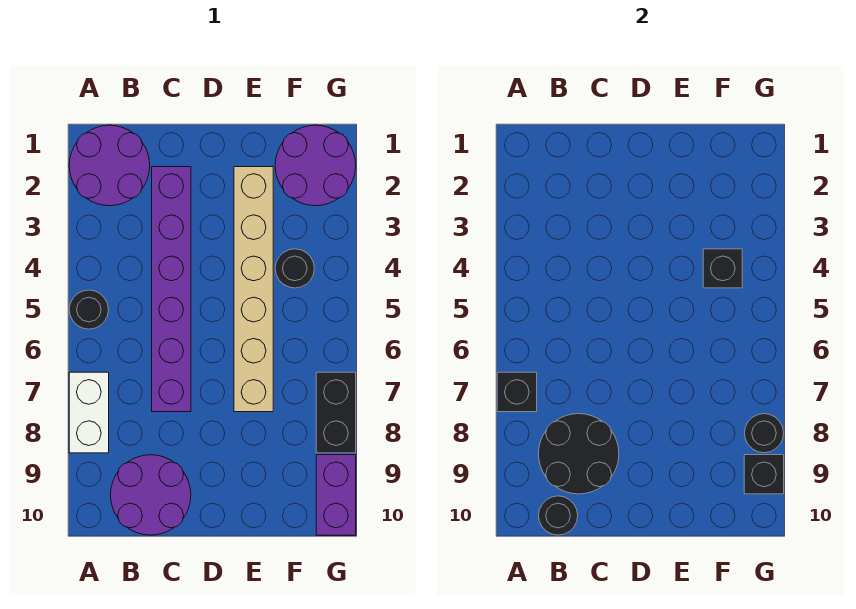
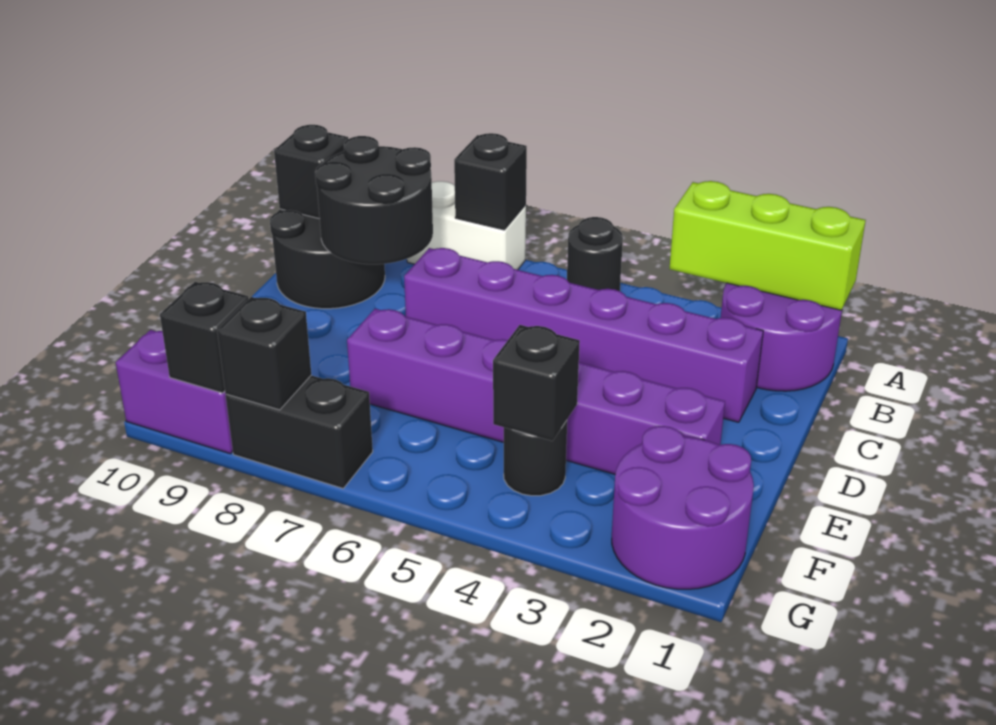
none -> lime 1x3 brick [670,181,866,310]
purple 2x2 round brick [111,455,191,535] -> black 2x2 round brick [270,209,385,309]
black 1x1 round brick [539,496,578,535] -> black 1x1 brick [274,125,348,219]
tan 1x6 brick [234,167,273,412] -> purple 1x6 brick [347,309,725,474]
black 1x1 round brick [744,414,784,453] -> black 1x1 brick [217,297,311,410]

